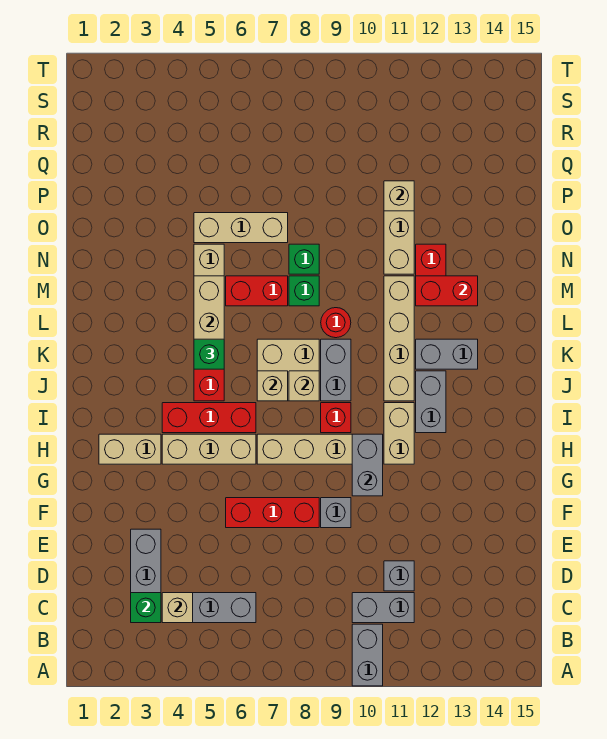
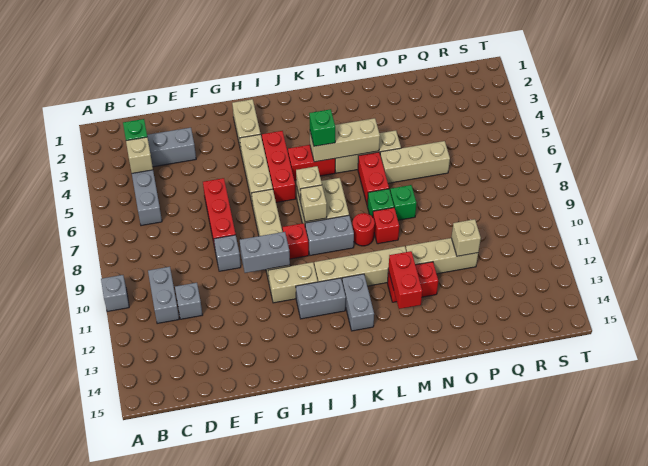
grey 1x2 brick [352,624,383,686] -> grey 1x1 brick [101,275,129,312]
none -> red 1x1 brick [373,208,399,244]
tan 1x3 brick [194,213,288,243] -> tan 1x3 brick turned to [380,141,450,183]

